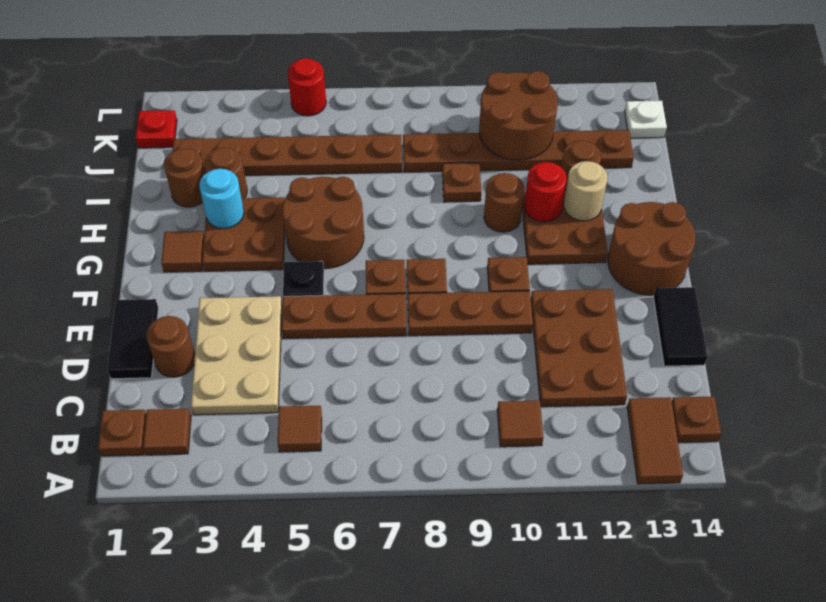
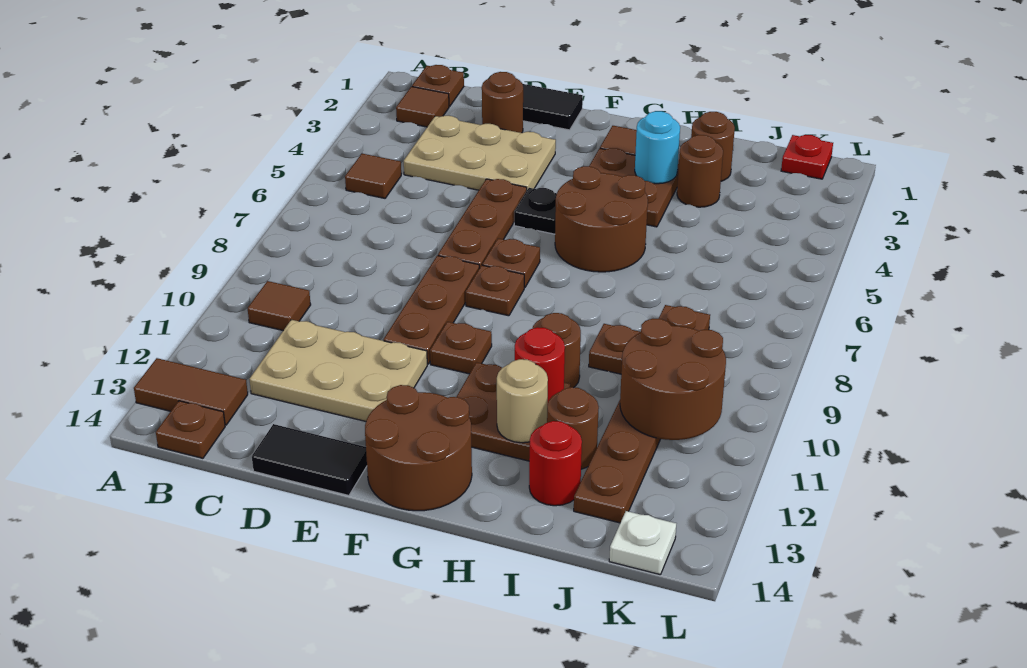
brown 2x3 plate [531,289,627,407] -> tan 2x3 plate [250,320,427,421]
brown 1x6 plate [172,135,402,175] -> none
red 1x1 round brick [288,58,326,116] -> red 1x1 round brick moved to [529,421,582,506]

